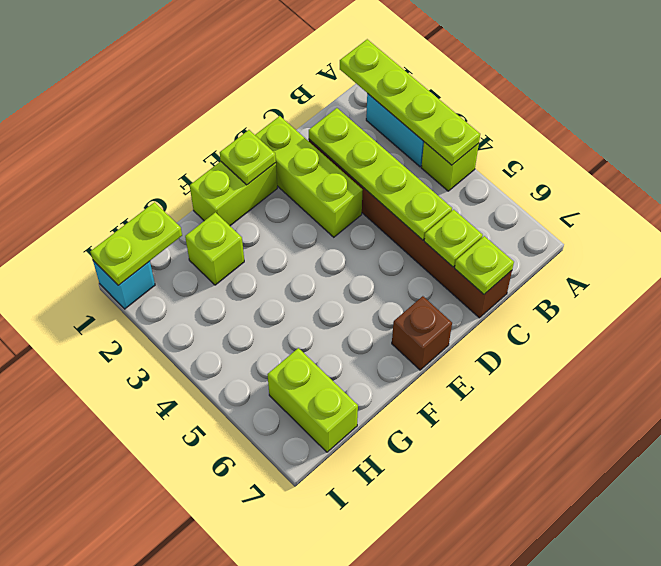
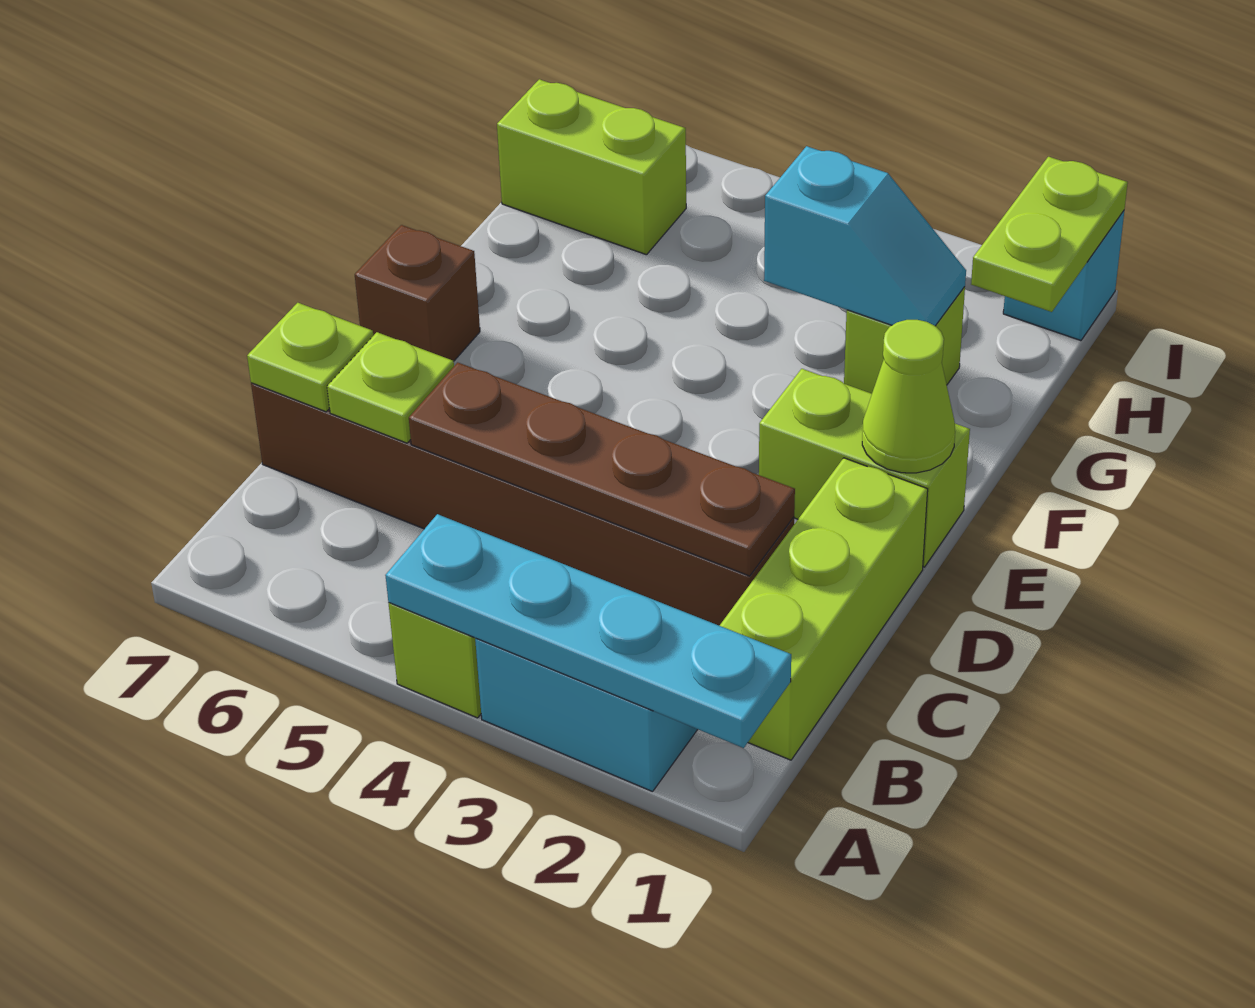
lime 1x4 plate [340,39,480,165] -> cyan 1x4 plate [385,514,791,748]
lime 1x4 plate [309,108,452,240] -> brown 1x4 plate [409,362,795,576]
lime 1x3 brick [255,116,363,237] -> lime 1x3 brick turned to [720,458,928,760]
lime 1x2 brick [190,161,277,226] -> lime 1x2 brick turned to [759,369,970,567]
lime 1x1 plate [220,130,276,185] -> lime 1x1 cone [862,320,955,473]
none -> cyan 1x2 slope [764,146,966,326]

